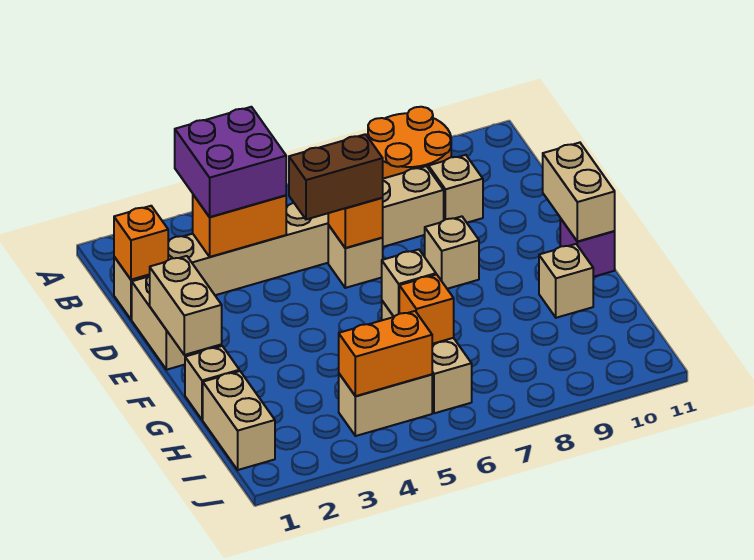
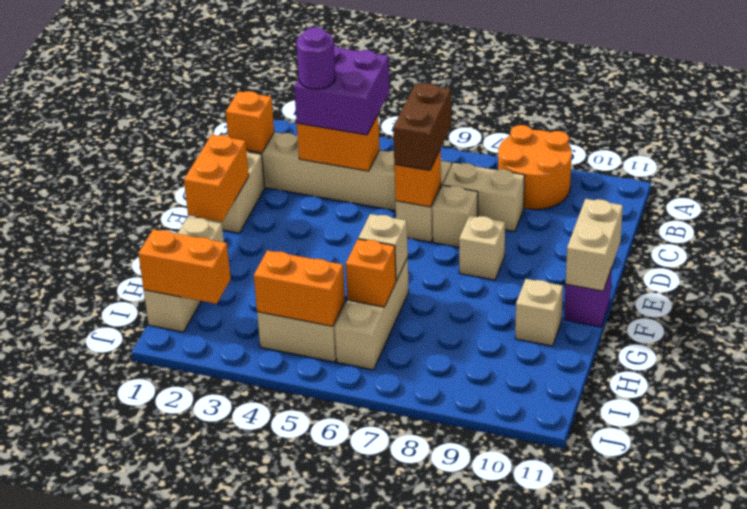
none -> purple 1x1 round brick [297,27,336,89]
tan 1x1 brick [428,155,483,223] -> tan 1x1 brick moved to [432,186,478,247]
brown 1x2 brick [289,134,383,219] -> brown 1x2 brick turned to [393,83,451,170]
tan 1x2 brick [149,256,222,355] -> orange 1x2 brick [184,135,249,222]
none -> orange 1x2 brick [138,229,231,304]

